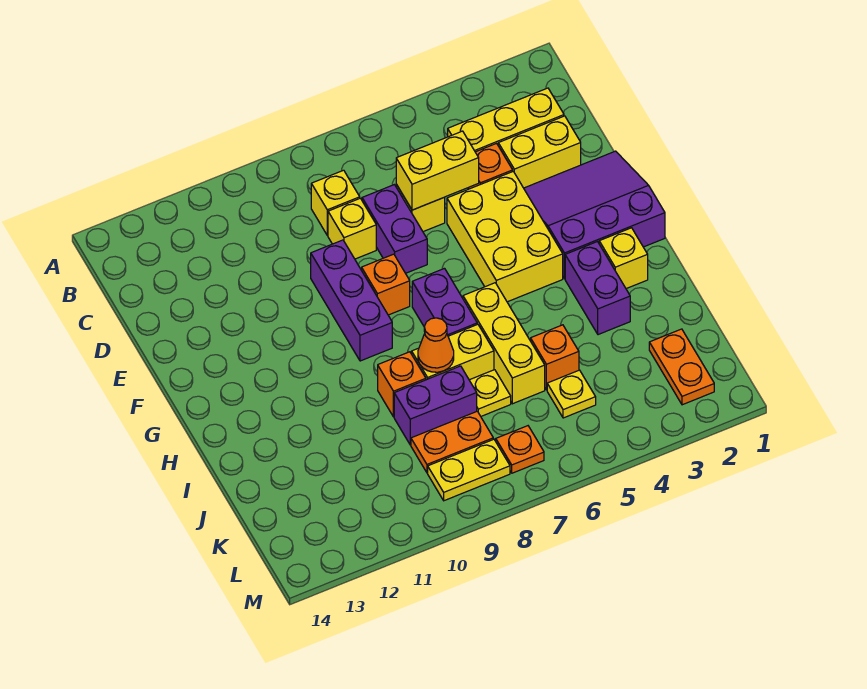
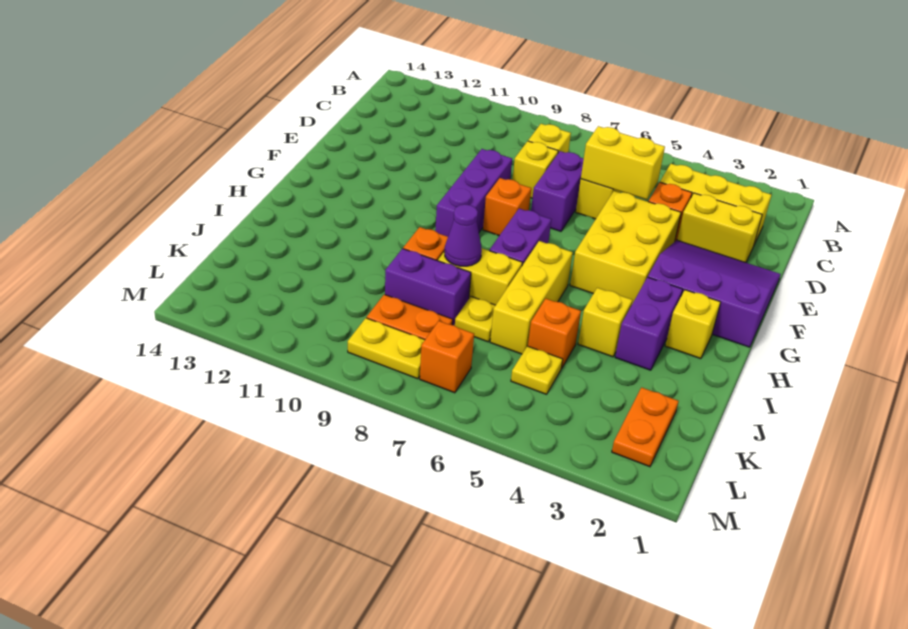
none -> yellow 1x1 brick [578,288,632,357]
orange 1x1 cone [418,318,454,372] -> purple 1x1 cone [444,204,482,266]
orange 1x1 plate [496,426,544,473] -> orange 1x1 brick [420,321,474,393]

